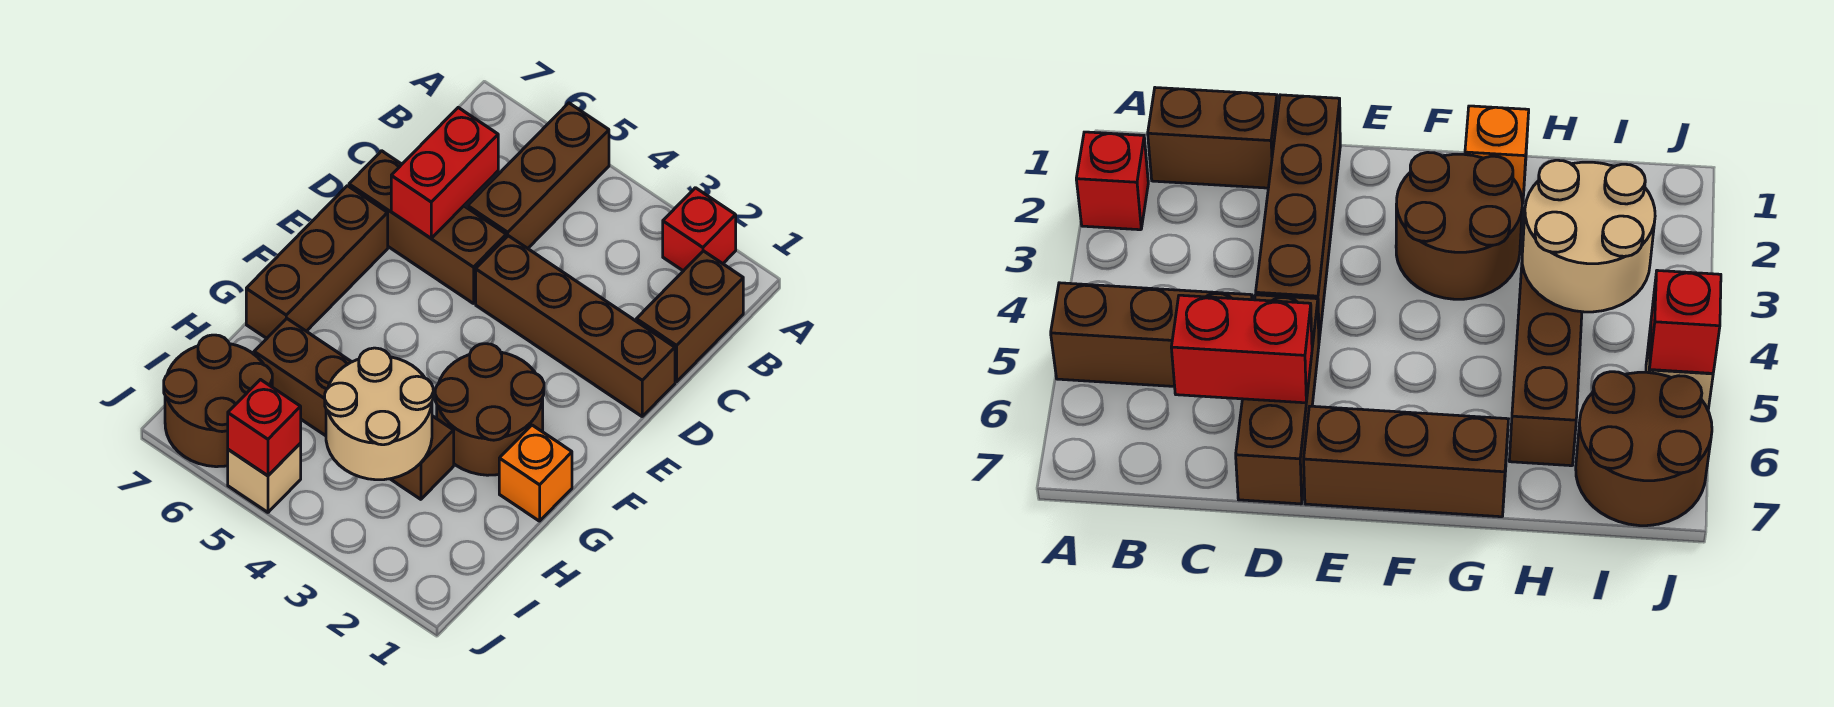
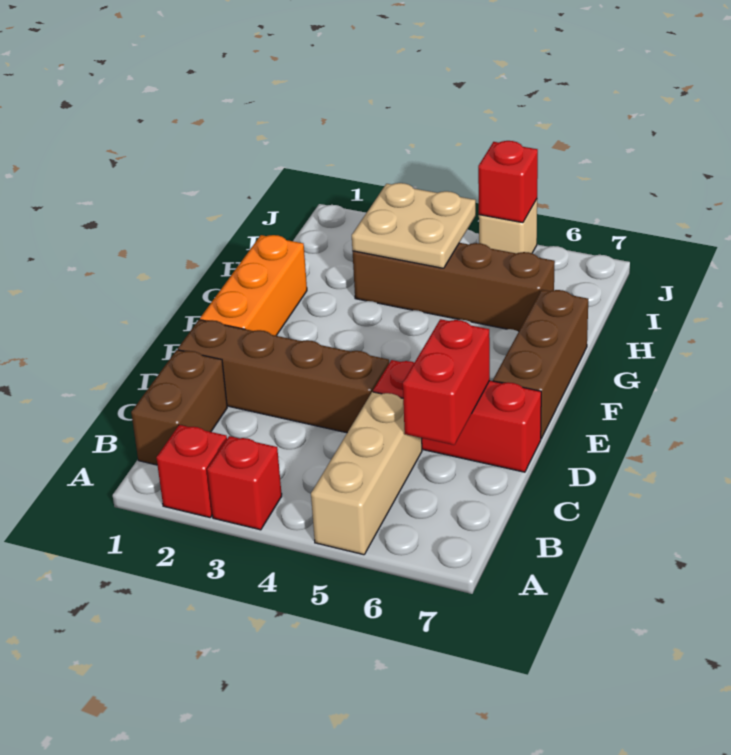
none -> red 1x1 brick [207,436,282,530]
brown 1x3 brick [468,103,609,248] -> tan 1x3 brick [311,392,422,555]
brown 1x3 brick [349,151,506,304] -> red 1x3 brick [373,360,541,472]
brown 2x2 round brick [435,344,544,475] -> none
orange 1x1 brick [499,425,572,521] -> orange 1x3 brick [200,235,307,336]
tan 2x2 round brick [325,348,433,480] -> tan 2x2 plate [352,183,476,268]
brown 2x2 round brick [164,335,272,467] -> none

